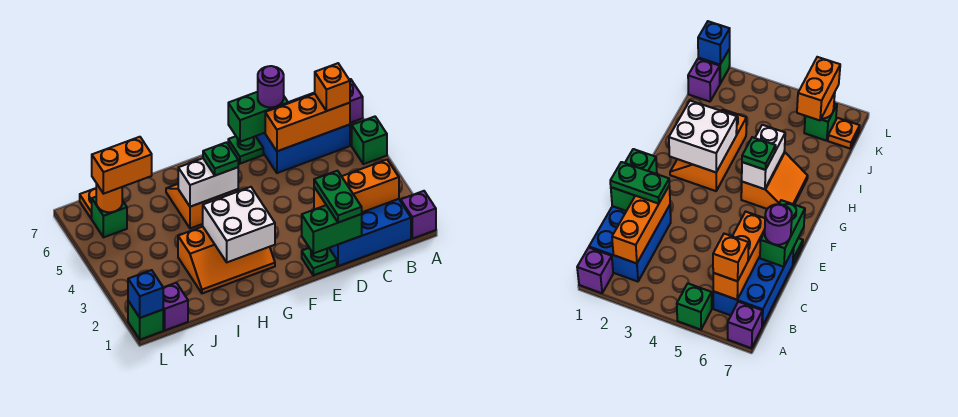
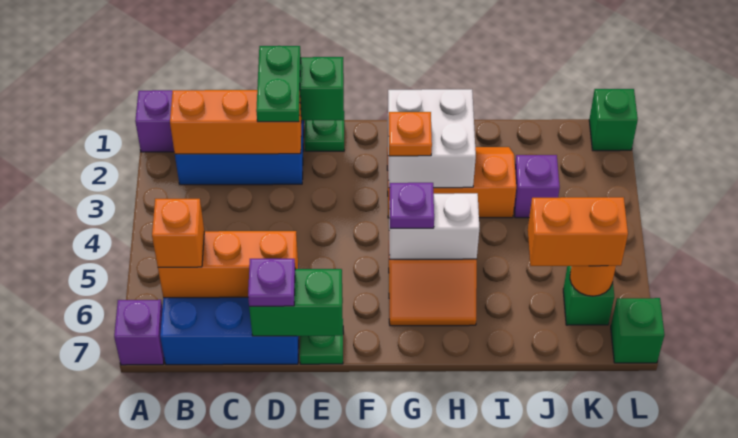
green 1x1 brick [352,117,387,164] -> green 1x1 brick moved to [611,298,665,363]
purple 1x1 round brick [258,66,284,107] -> purple 1x1 plate [248,259,295,307]
green 1x1 plate [203,142,238,176] -> purple 1x1 plate [390,183,434,228]
purple 1x1 brick [163,283,188,330] -> purple 1x1 brick moved to [514,155,560,218]
orange 1x1 plate [80,188,96,219] -> orange 1x1 plate moved to [389,112,432,156]
blue 1x1 brick [128,270,163,318] -> none

